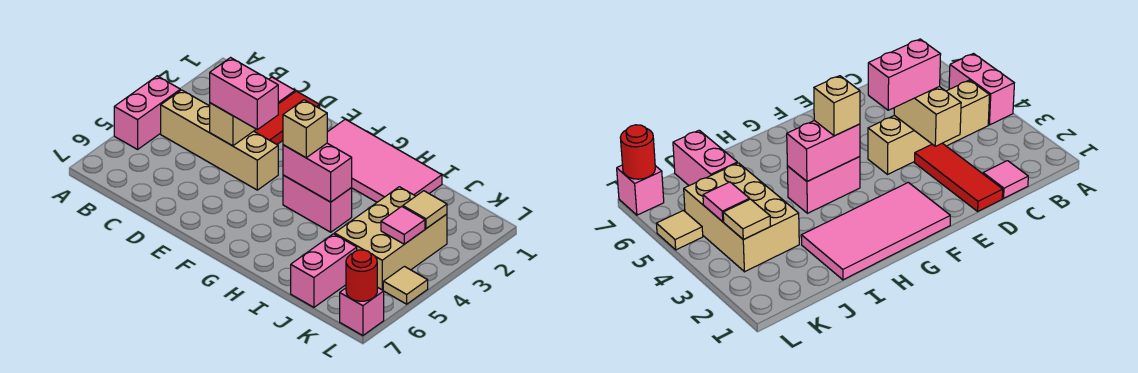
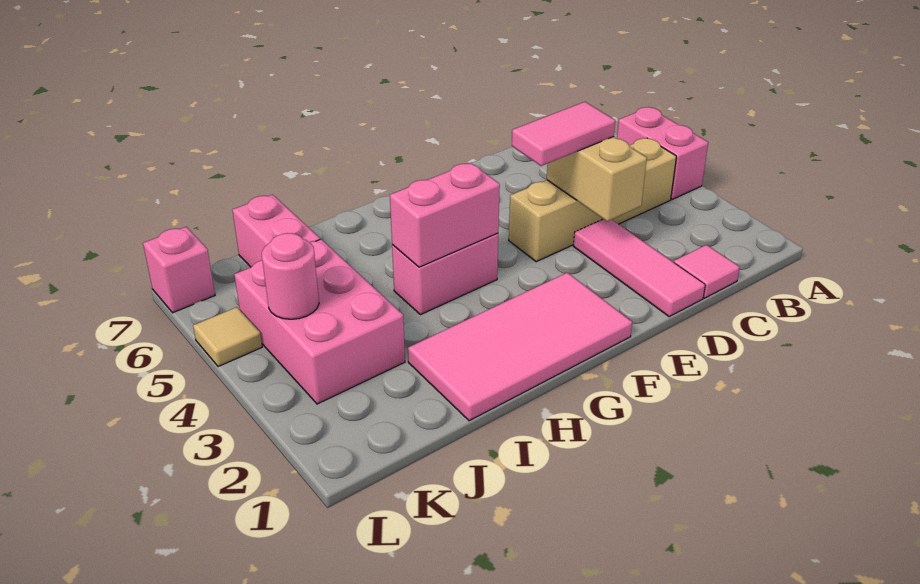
red 1x3 tile [254,91,320,144] -> pink 1x3 tile [574,219,705,316]
pink 1x2 brick [210,58,278,129] -> pink 1x2 tile [512,102,615,166]
tan 1x1 brick [283,100,327,158] -> none
tan 2x3 brick [335,187,447,290] -> pink 2x3 brick [234,239,405,404]
tan 1x1 tile [403,191,447,229] -> none
pink 1x1 tile [381,206,425,244] -> pink 1x1 round brick [262,233,319,319]
red 1x1 round brick [346,250,377,301] -> none

